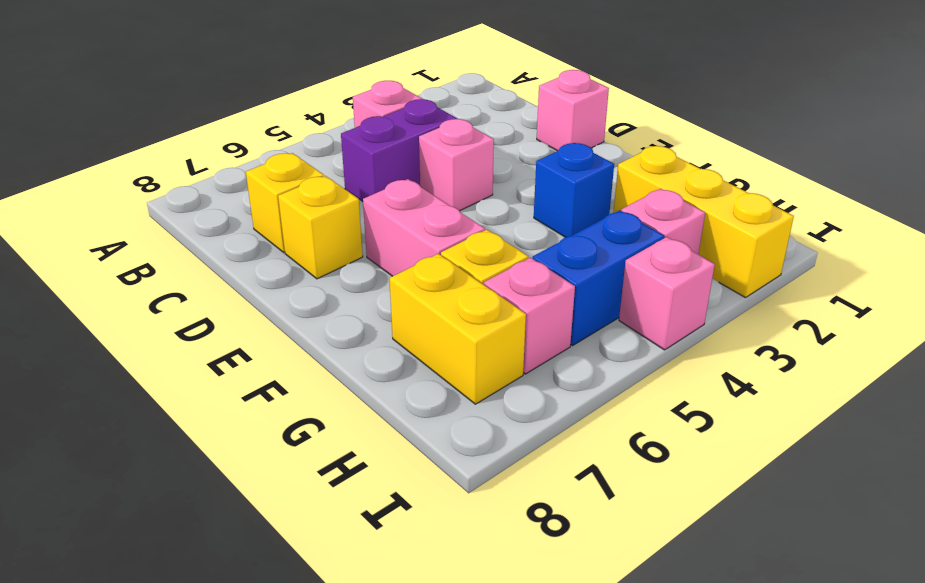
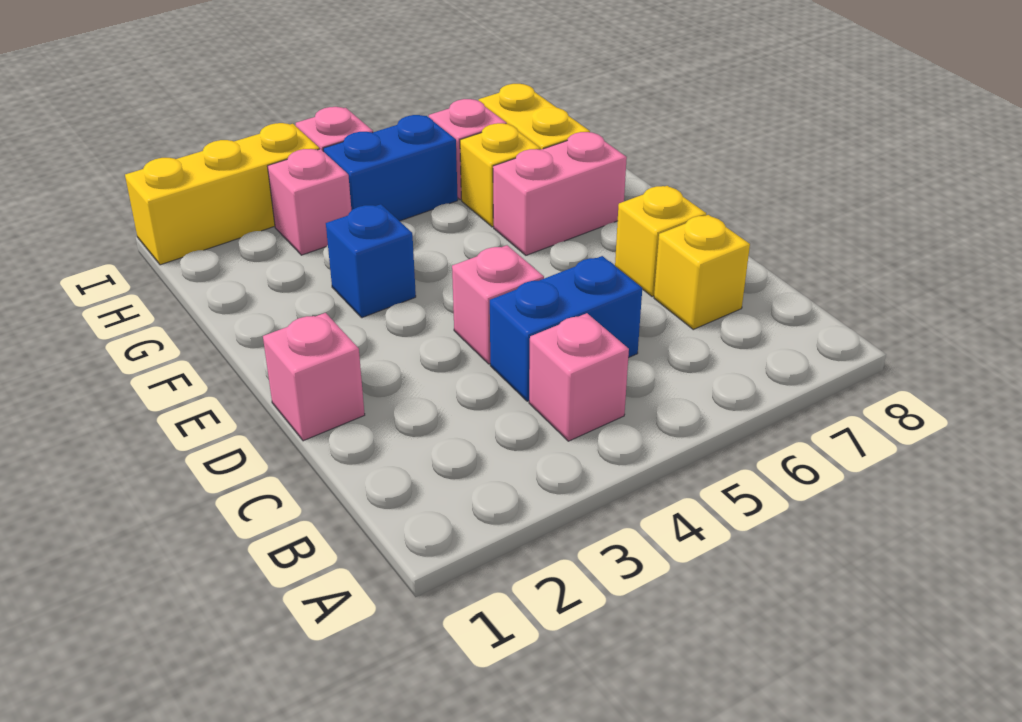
purple 1x2 brick [341,99,457,201] -> blue 1x2 brick [490,256,642,401]
pink 1x2 brick [363,179,485,276] -> pink 1x2 brick turned to [493,132,627,255]
yellow 1x3 brick [613,146,794,298] -> yellow 1x3 brick turned to [125,123,319,265]

